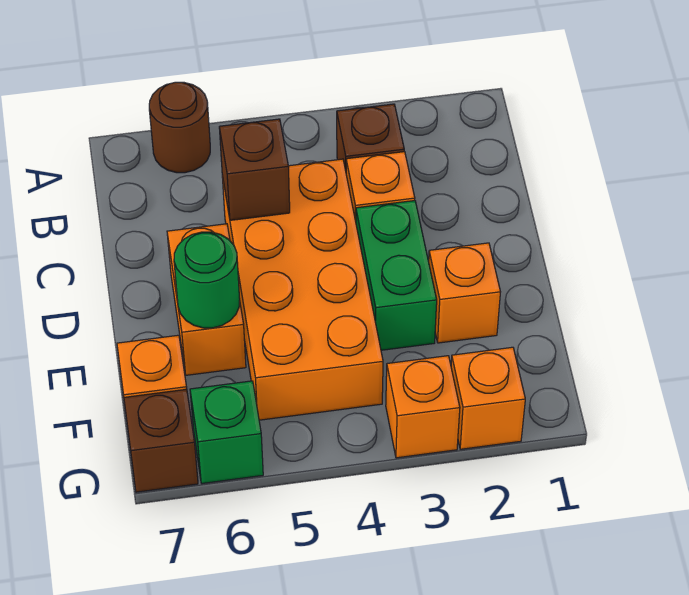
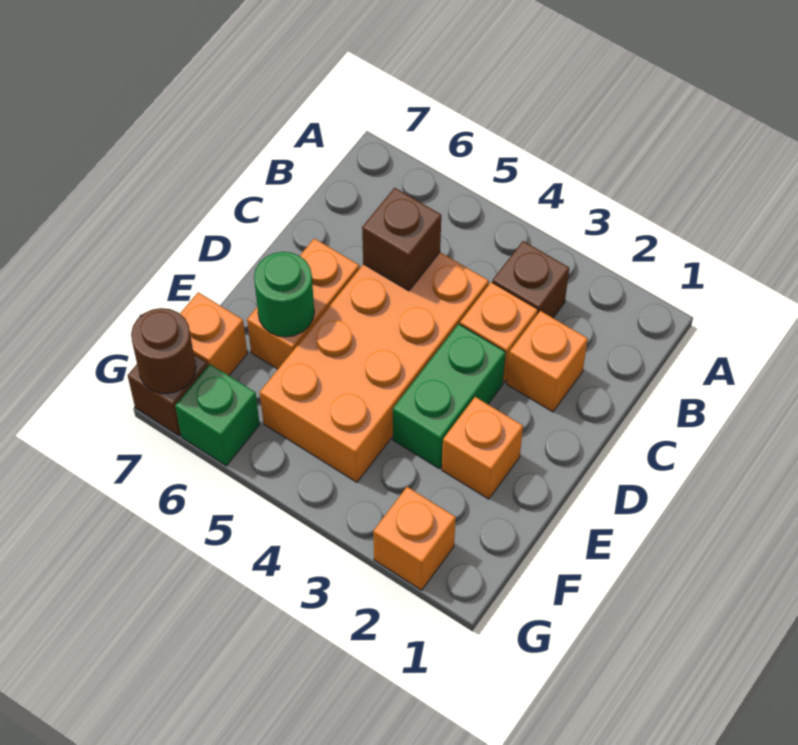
brown 1x1 round brick [149,82,210,173] -> brown 1x1 round brick moved to [131,308,196,394]
orange 1x1 brick [386,356,460,458] -> orange 1x1 brick moved to [507,311,588,412]

